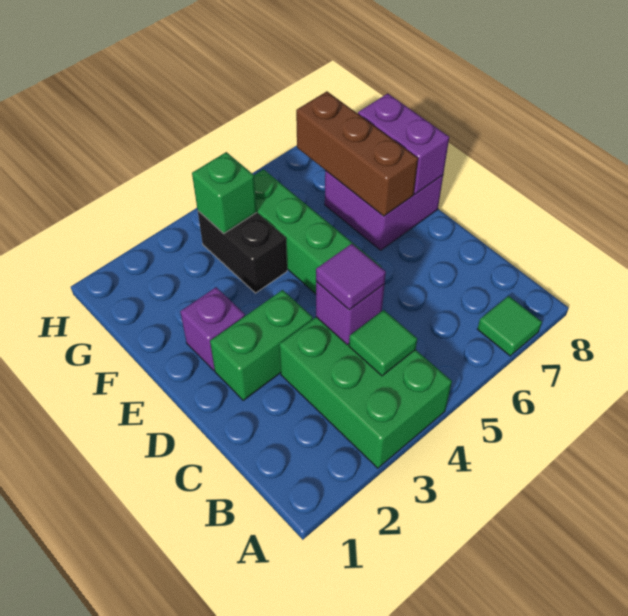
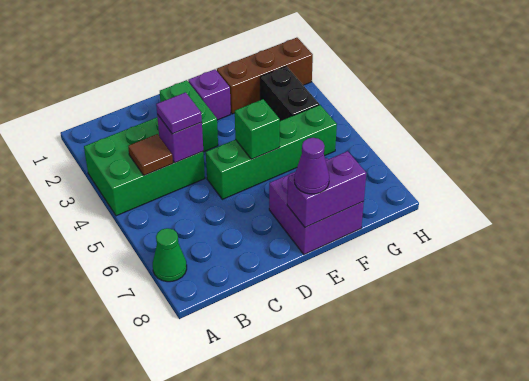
green 1x1 tile [478,296,542,356] -> green 1x1 cone [153,228,187,282]
green 1x1 tile [349,310,417,376] -> brown 1x1 tile [128,134,173,175]
brown 1x3 brick [296,91,418,216] -> brown 1x3 brick moved to [217,38,313,114]
none -> purple 1x1 cone [294,138,329,194]
black 1x2 brick [198,211,287,293] -> black 1x2 brick turned to [260,66,319,121]
green 1x1 brick [192,152,257,234] -> green 1x1 brick moved to [235,99,280,159]

